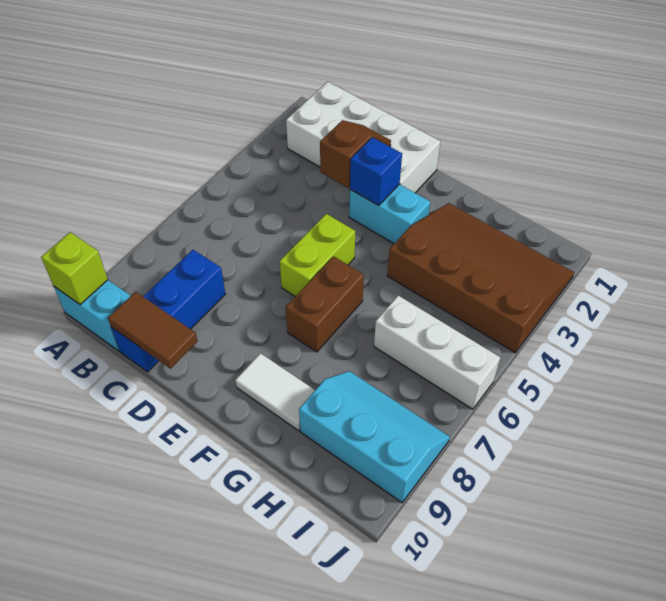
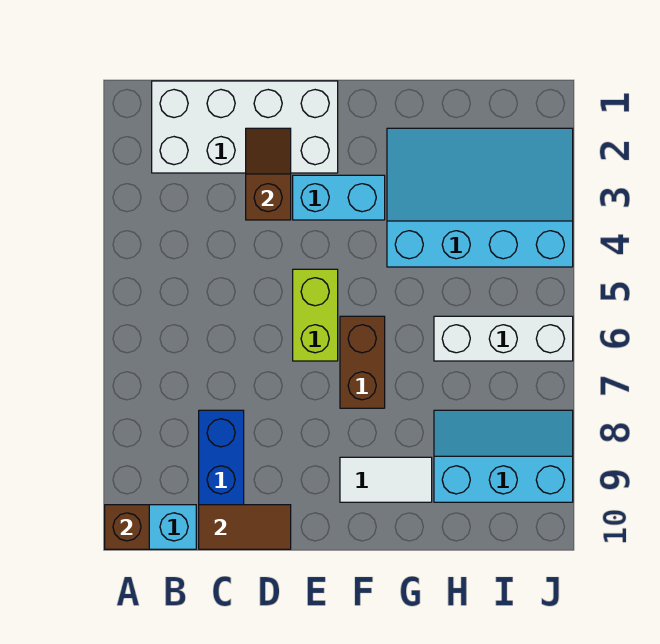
lime 1x1 brick [41,232,108,305] -> brown 1x1 brick [105,505,149,549]
blue 1x1 brick [350,137,402,206] -> none
brown 3x4 slope [387,203,574,353] -> cyan 3x4 slope [387,128,573,267]

